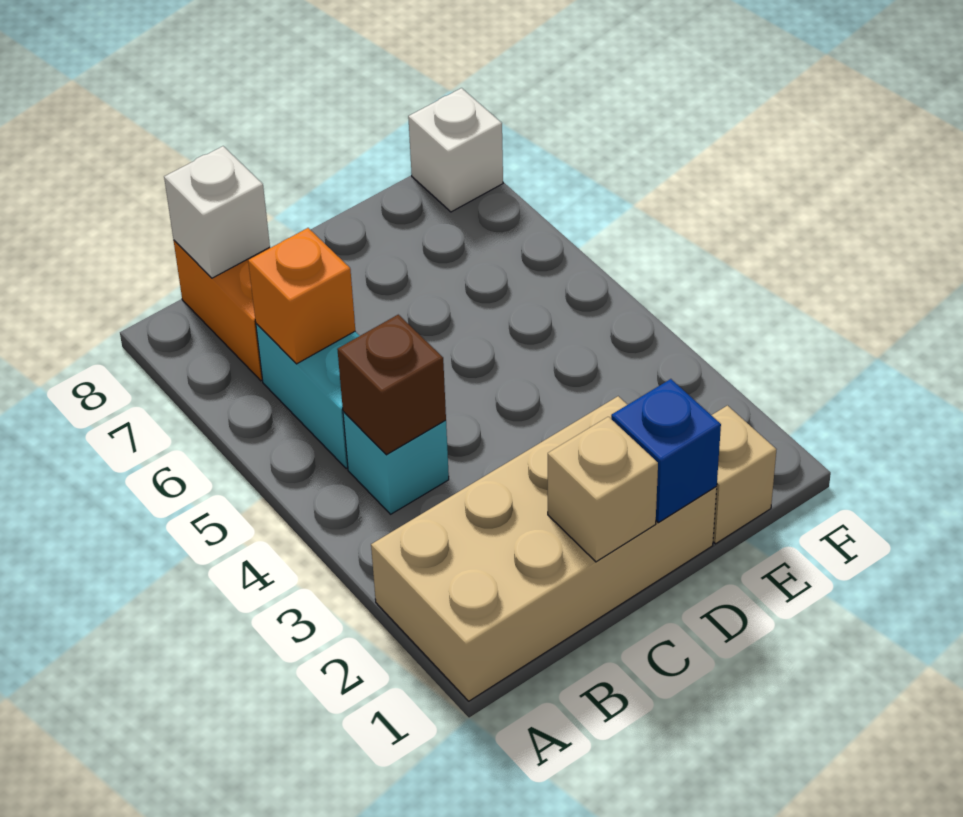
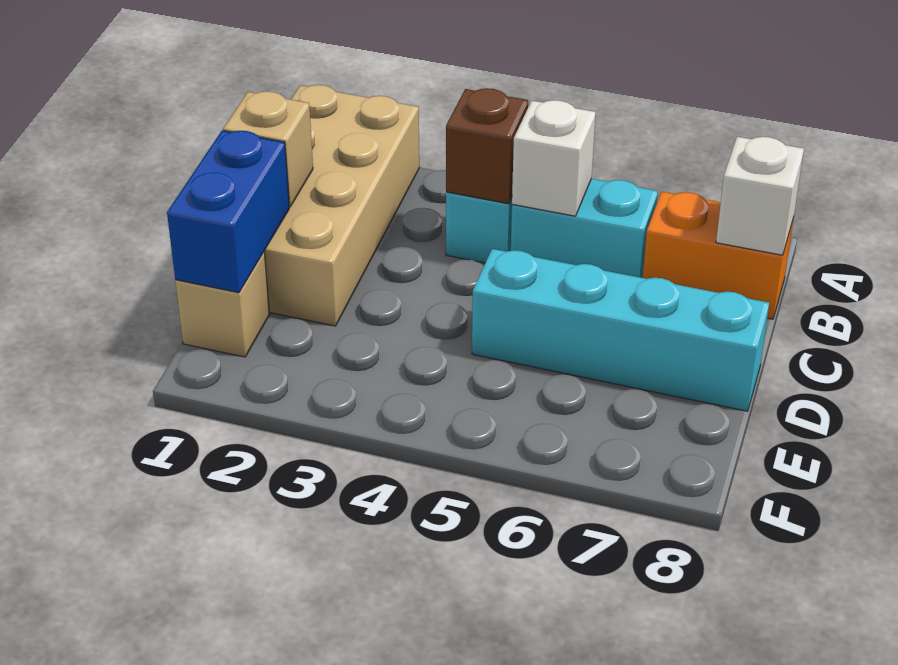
orange 1x1 brick [248,228,355,364] -> none
blue 1x1 brick [611,379,721,522] -> blue 1x2 brick [167,131,289,293]
none -> cyan 1x4 brick [472,249,769,411]
white 1x1 brick [408,88,503,212] -> white 1x1 brick moved to [512,100,596,216]

